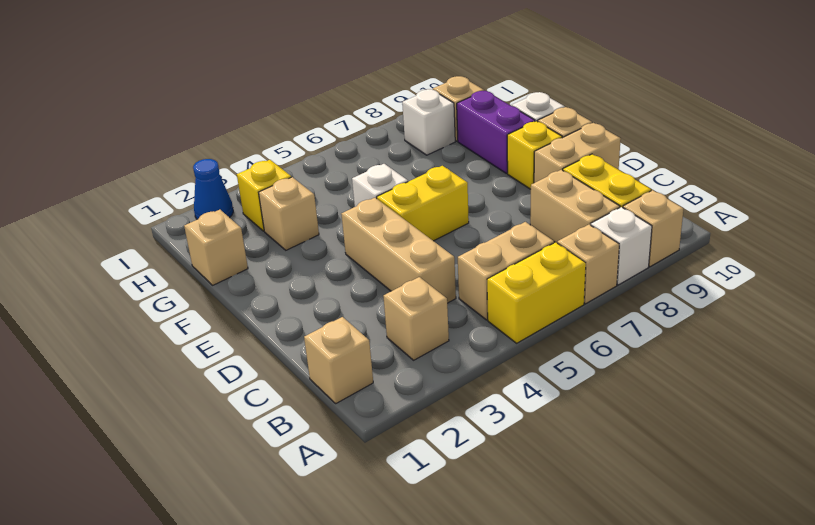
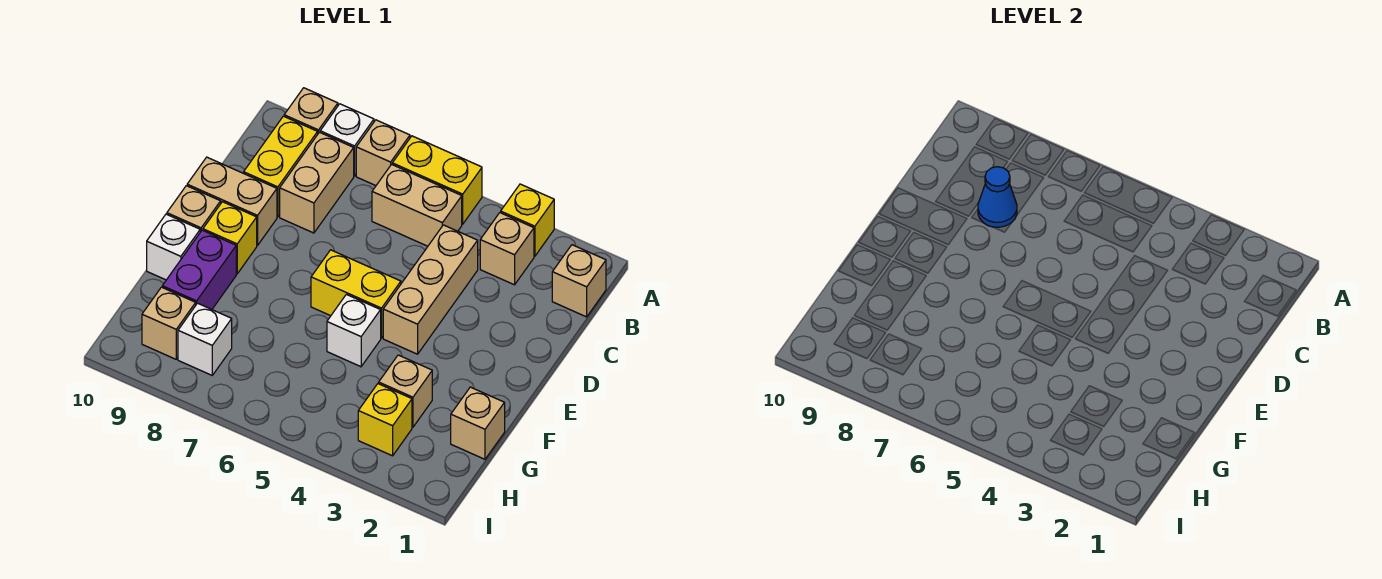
none -> yellow 1x1 brick [501,184,554,256]
blue 1x1 cone [193,159,233,219] -> blue 1x1 cone moved to [978,167,1017,227]

